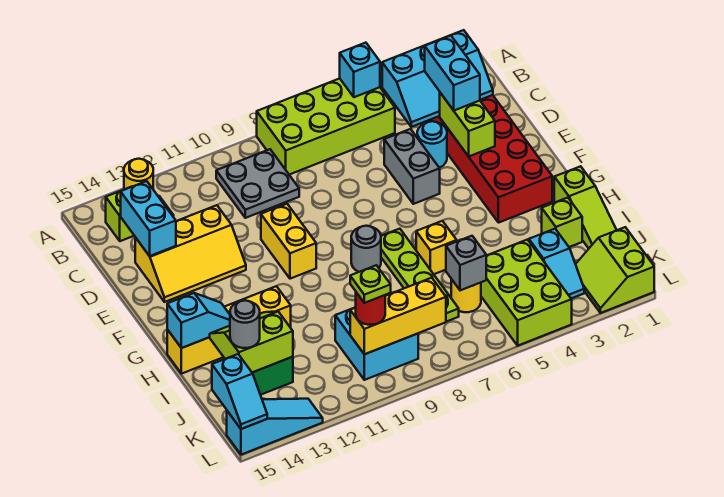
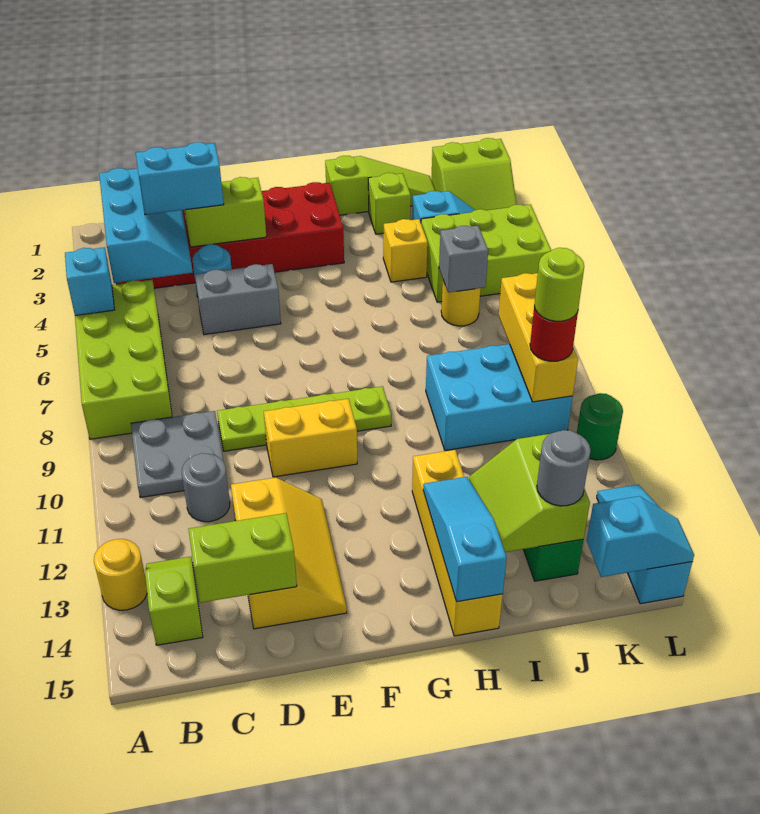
cyan 1x2 brick [121,181,176,256] -> lime 1x2 brick [189,513,297,603]
lime 1x4 plate [381,229,459,322] -> lime 1x4 plate moved to [217,386,391,451]
grey 1x1 round brick [351,226,381,272] -> grey 1x1 round brick moved to [182,453,230,522]
yellow 1x1 brick [416,221,457,274] -> yellow 1x1 brick moved to [383,219,428,282]
cyan 1x2 slope [167,293,230,348] -> cyan 1x3 slope [423,477,507,602]
cyan 2x2 brick [335,294,418,380] -> cyan 2x3 brick [426,344,573,450]
lime 1x1 plate [350,265,391,303] -> lime 1x1 round brick [534,248,584,321]
none -> green 1x1 round brick [577,393,623,460]

